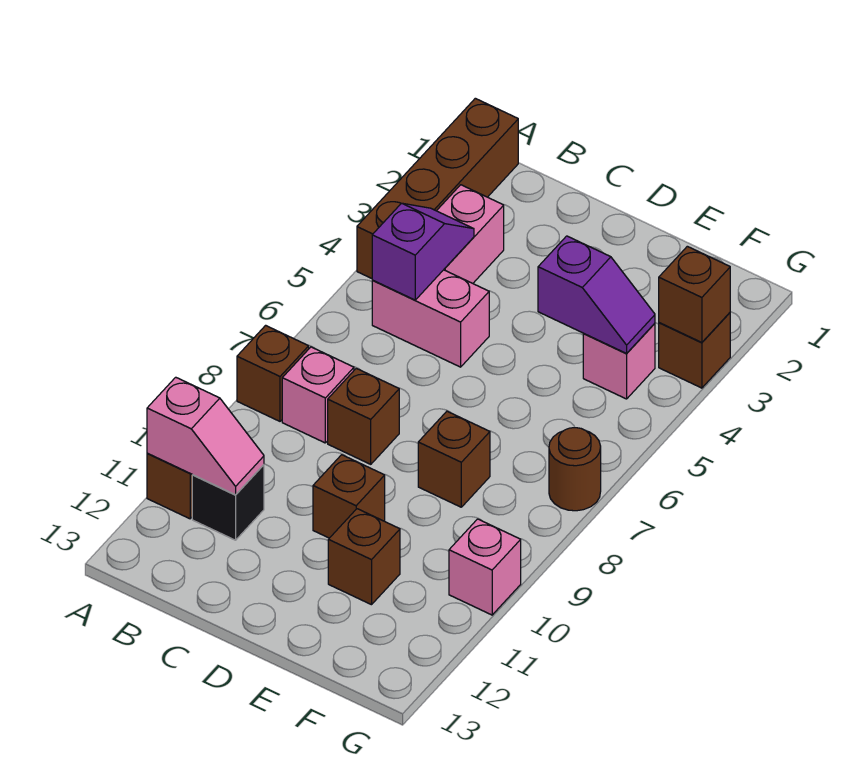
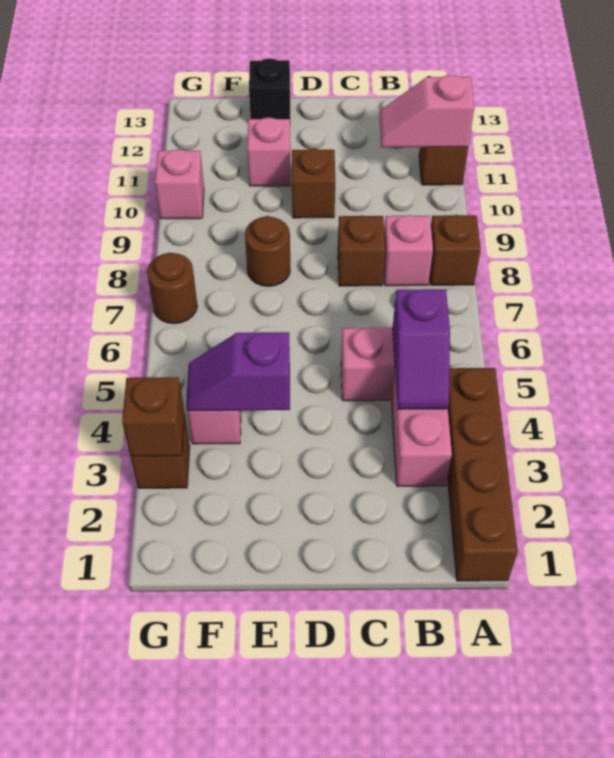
black 1x1 brick [192,465,264,540] -> black 1x1 brick moved to [249,58,290,119]
brown 1x1 brick [418,411,490,507] -> brown 1x1 round brick [245,216,290,286]
brown 1x1 brick [328,509,400,605] -> pink 1x1 brick [247,117,290,186]

